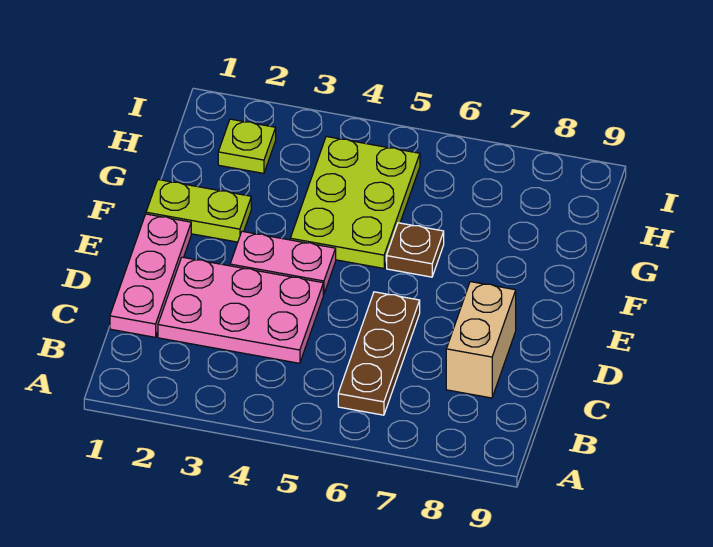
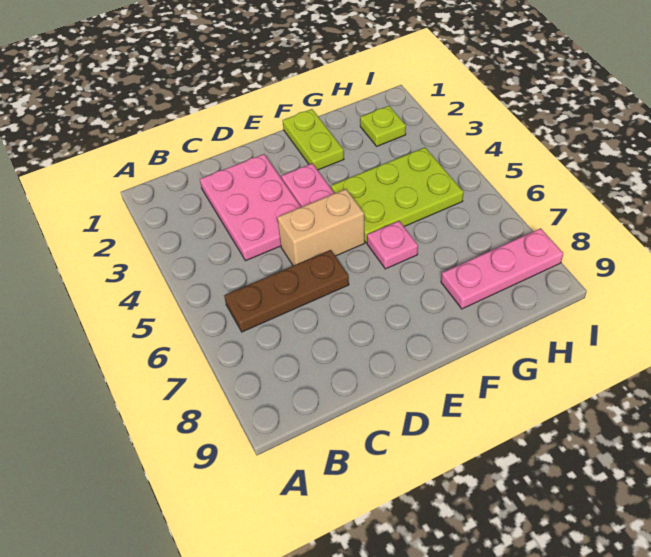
pink 1x3 plate [110,214,191,337] -> pink 1x3 plate moved to [441,228,563,309]
tan 1x2 brick [446,282,516,398] -> tan 1x2 brick moved to [277,189,365,266]
brown 1x1 plate [387,223,444,277] -> pink 1x1 plate [367,221,418,269]

